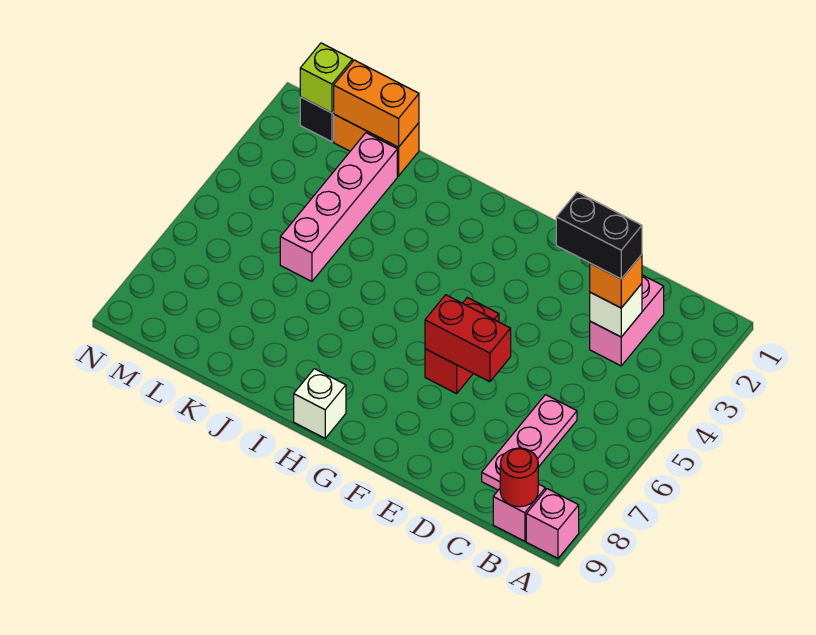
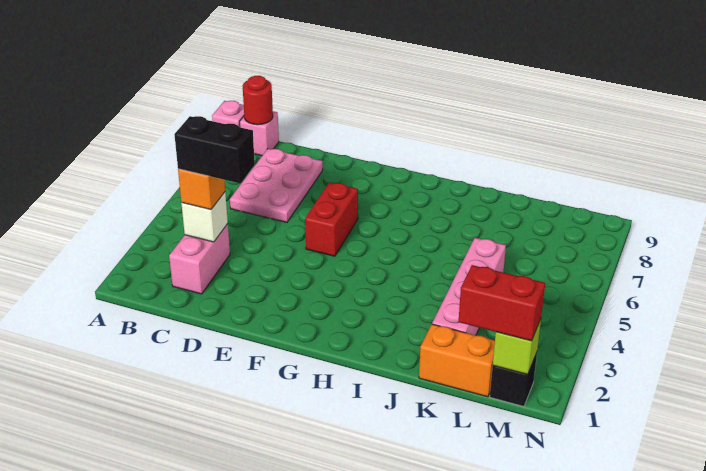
pink 1x3 plate [482,395,577,490] -> pink 2x3 plate [230,149,323,222]
red 1x2 brick [425,295,511,382] -> red 1x2 brick moved to [459,265,545,341]
white 1x1 brick [294,369,346,438] -> none
orange 1x2 brick [334,60,419,147] -> none

